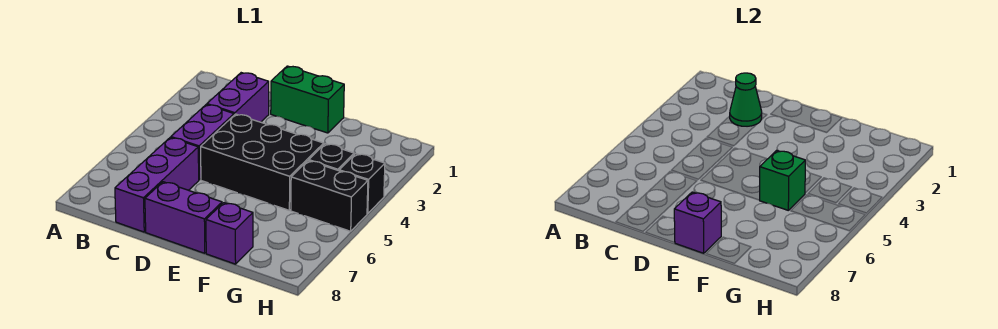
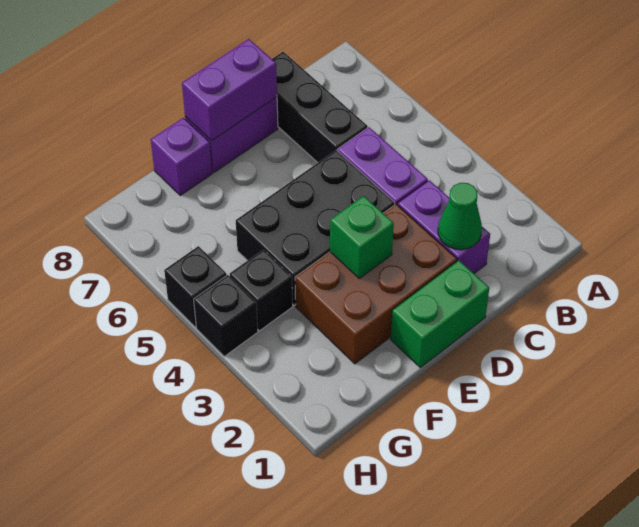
purple 1x3 brick [115,137,199,232] -> black 1x3 brick [272,52,368,163]
none -> brown 2x3 brick [295,204,457,364]
purple 1x1 brick [674,192,721,253] -> purple 1x2 brick [182,39,277,141]
green 1x1 brick [760,150,805,210] -> green 1x1 brick moved to [330,196,394,278]
black 1x2 brick [291,161,368,231] -> black 1x1 brick [164,246,227,327]

